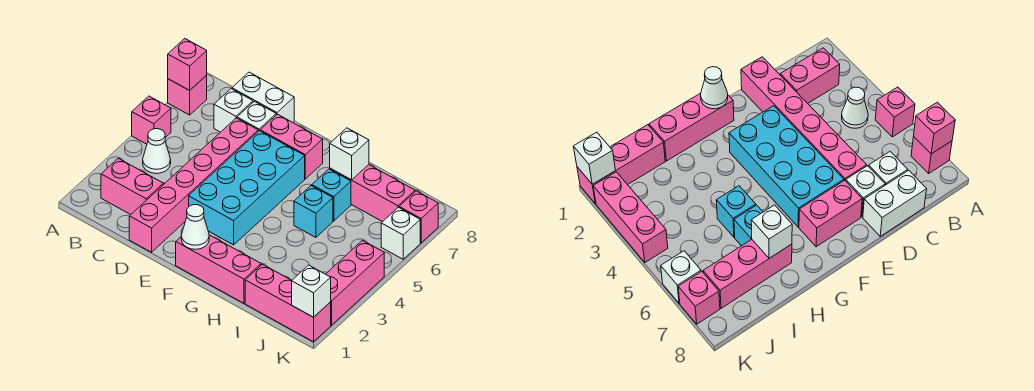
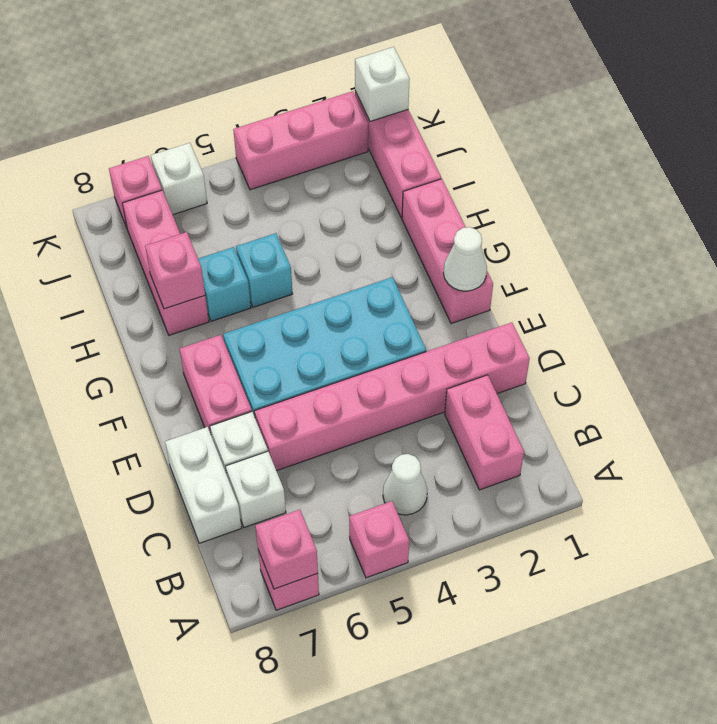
white 1x1 brick [330,128,369,180] -> pink 1x1 brick [145,232,205,309]

